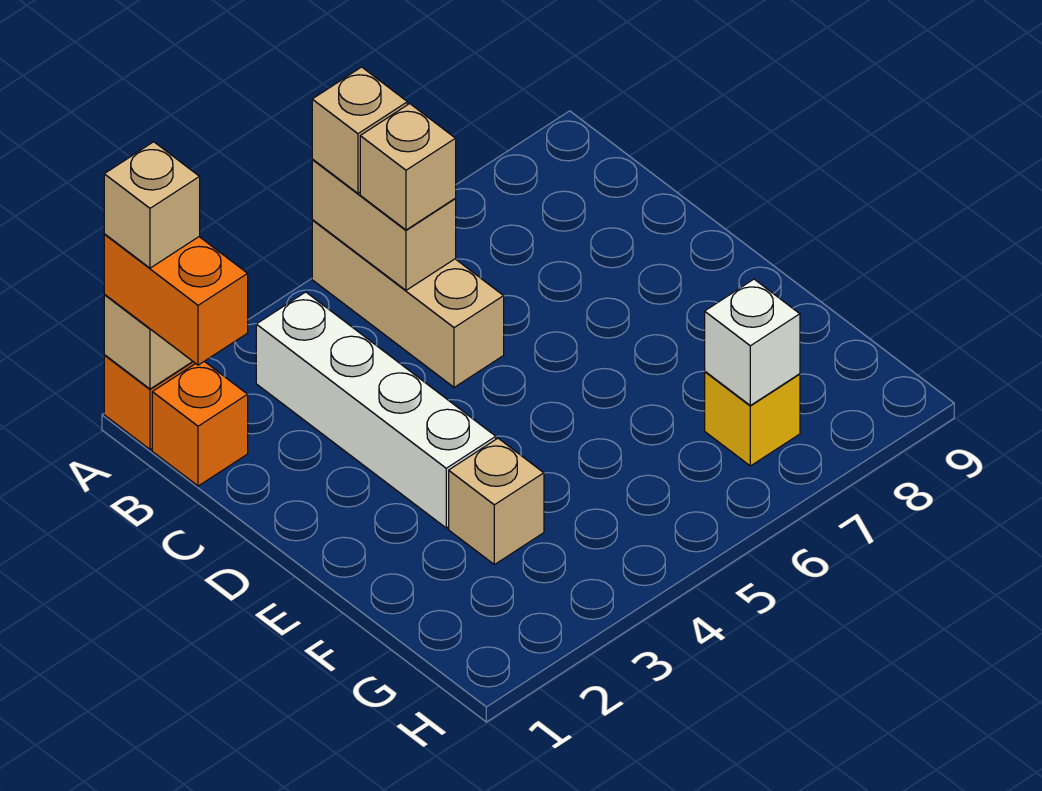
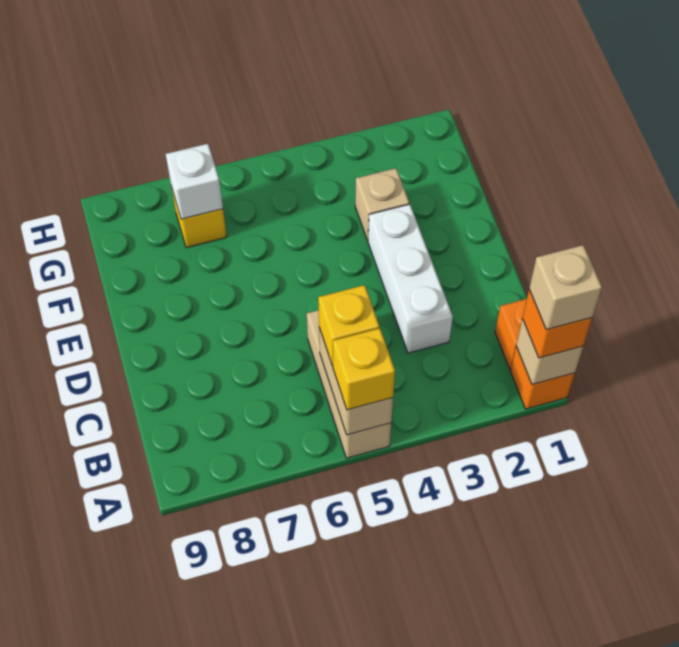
orange 1x2 brick [104,234,248,365] -> orange 1x1 brick [523,290,592,358]
tan 1x1 brick [312,67,407,193] -> yellow 1x1 brick [333,328,395,410]
white 1x4 brick [256,292,496,528] -> white 1x3 brick [368,204,453,353]
tan 1x1 brick [360,104,456,230] -> yellow 1x1 brick [318,285,379,366]

